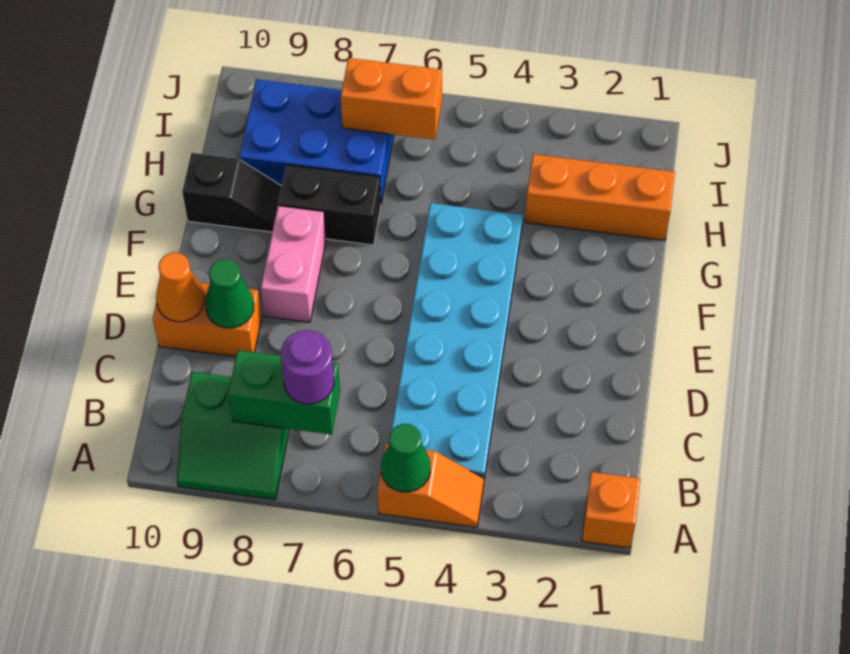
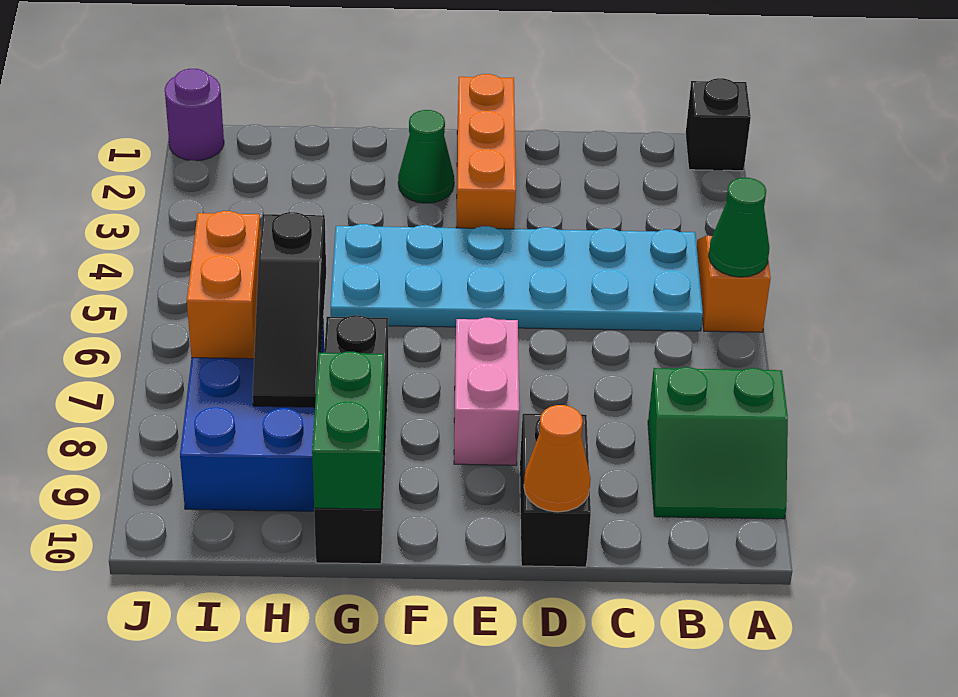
orange 1x1 brick [582,472,640,548] -> black 1x1 brick [685,78,751,171]
green 2x2 slope [177,372,289,500] -> green 2x2 slope turned to [648,367,788,519]
green 1x2 brick [228,350,340,435] -> green 1x2 brick moved to [312,352,385,509]
purple 1x1 round brick [281,330,334,404] -> purple 1x1 round brick moved to [165,69,224,161]
orange 1x2 brick [153,282,262,357] -> black 1x2 brick [520,414,591,567]
green 1x1 cone [205,259,254,328] -> green 1x1 cone moved to [398,110,454,203]
pink 1x2 brick [261,206,326,322] -> pink 1x2 brick turned to [454,318,519,465]
orange 1x3 brick [525,154,675,240] -> orange 1x3 brick moved to [456,74,516,229]
none -> black 1x3 slope [253,212,326,407]

